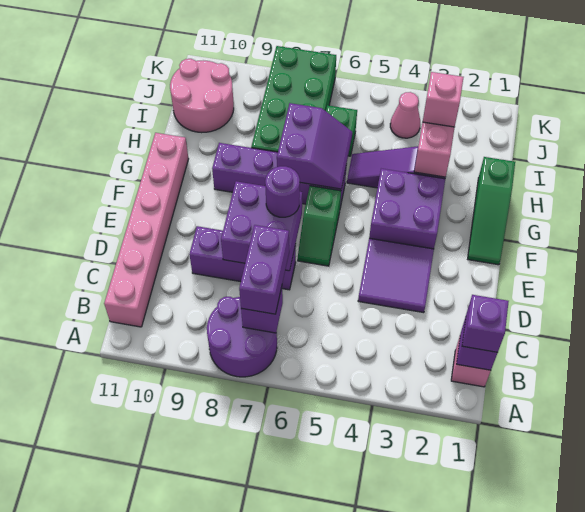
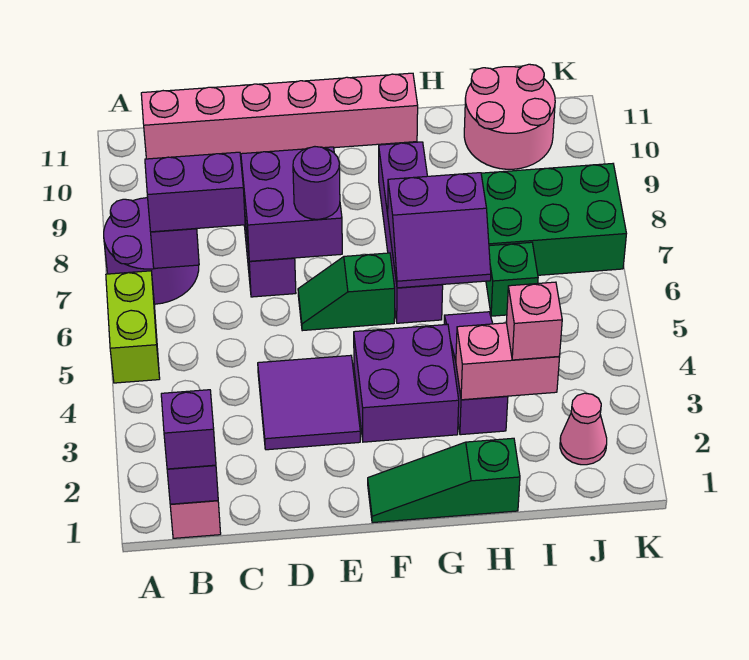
none -> lime 1x2 brick [106,271,160,383]
pink 1x1 cone [390,92,420,138] -> pink 1x1 cone moved to [560,393,607,465]

